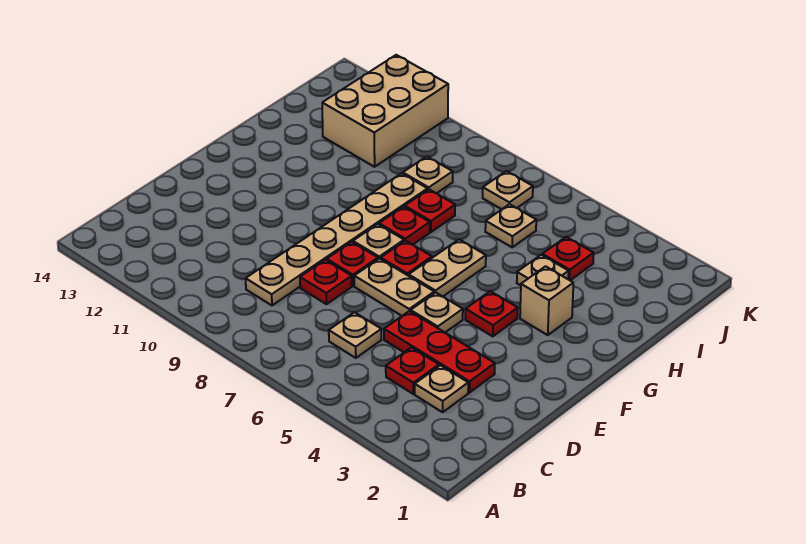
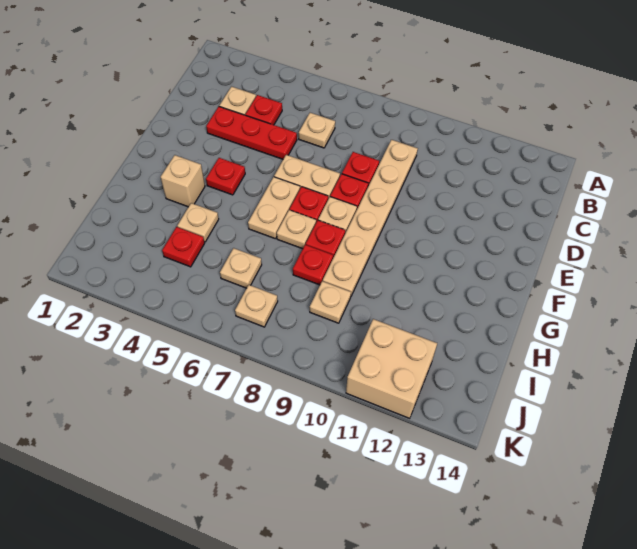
tan 1x1 plate [411,292,463,332] -> tan 1x1 plate moved to [277,210,316,249]
tan 2x3 brick [322,55,448,167] -> tan 2x2 brick [346,319,437,418]

